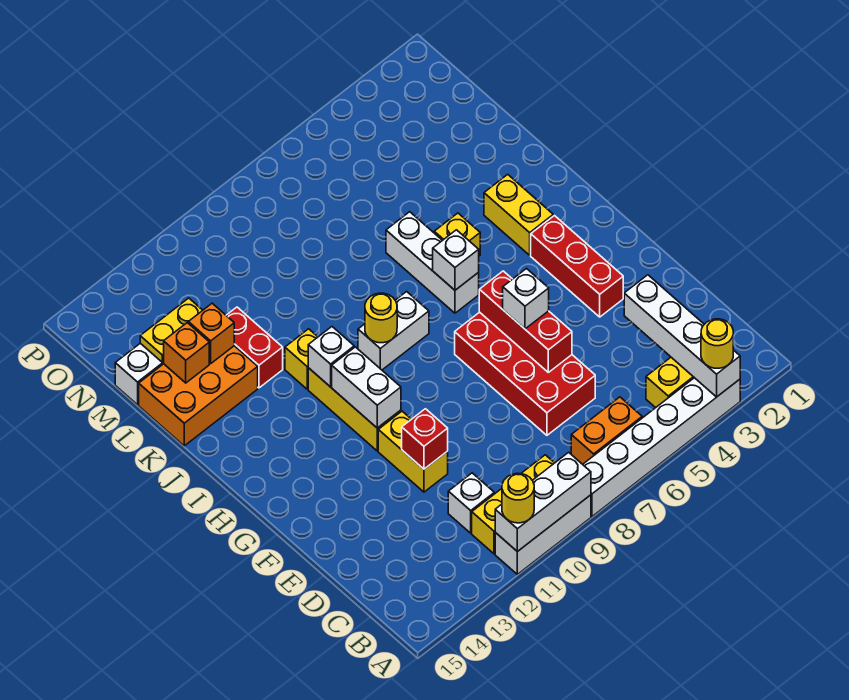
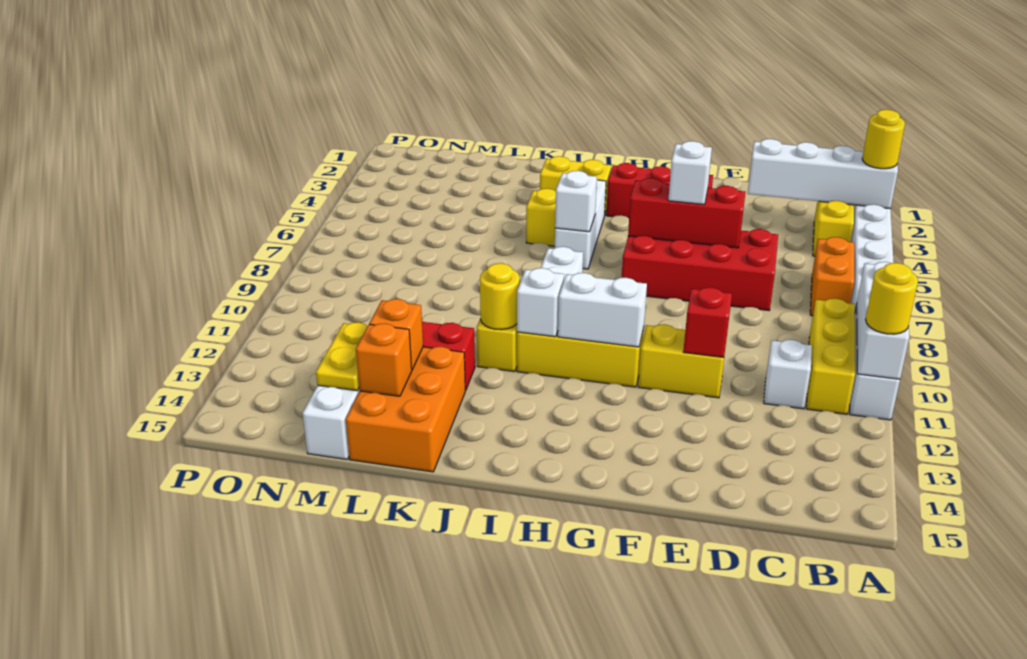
white 1x3 brick [386,212,479,313] -> white 1x3 brick turned to [555,180,606,269]
yellow 1x1 round brick [365,293,397,343] -> yellow 1x1 round brick moved to [480,263,520,330]

